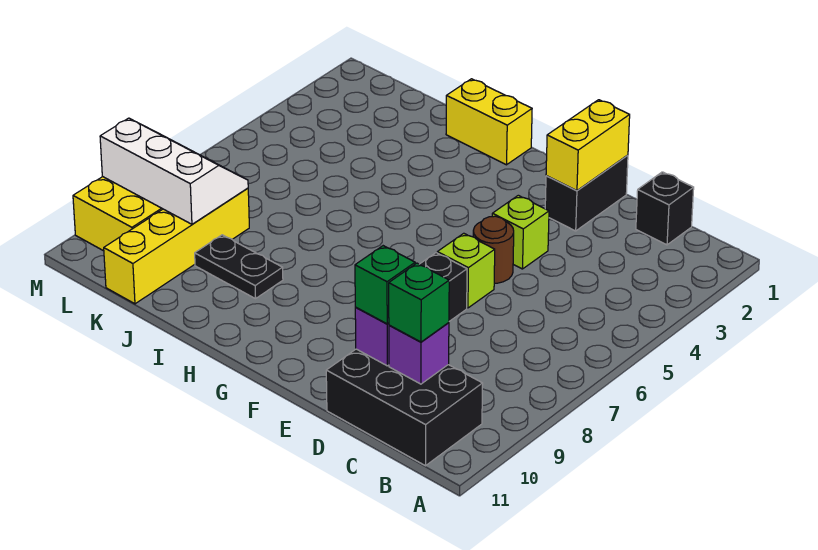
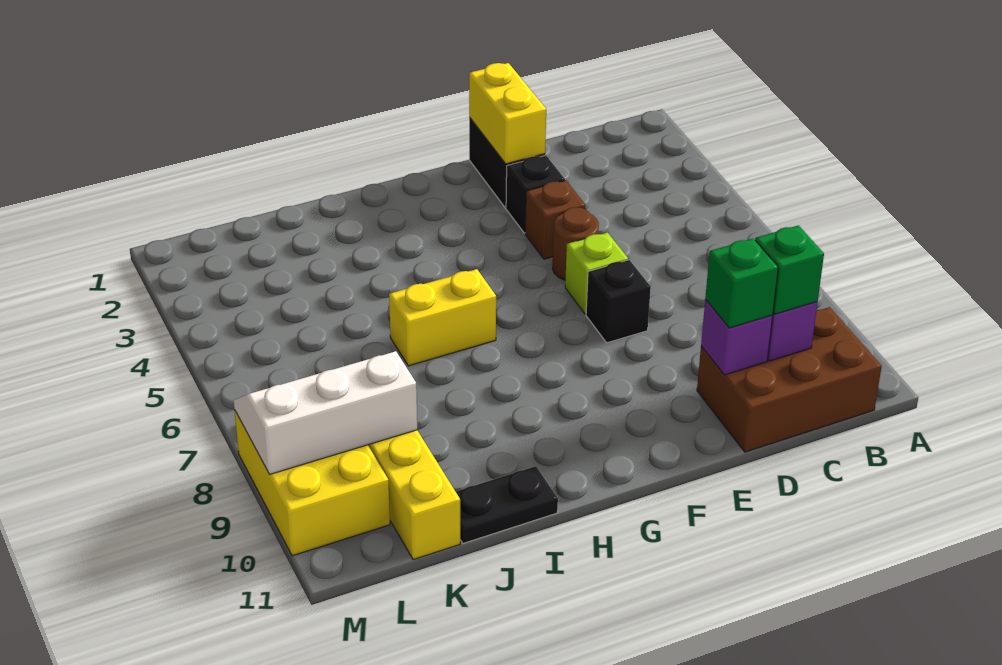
black 2x3 brick [326,349,483,466] -> brown 2x3 brick [697,307,882,452]
black 1x1 brick [636,172,694,245] -> black 1x1 brick moved to [506,155,565,233]
lime 1x1 brick [492,195,549,269] -> brown 1x1 brick [525,180,585,259]
yellow 1x2 brick [446,79,532,165] -> yellow 1x2 brick moved to [389,269,496,366]
black 1x2 plate [195,235,283,299] -> black 1x2 plate moved to [456,466,558,543]

